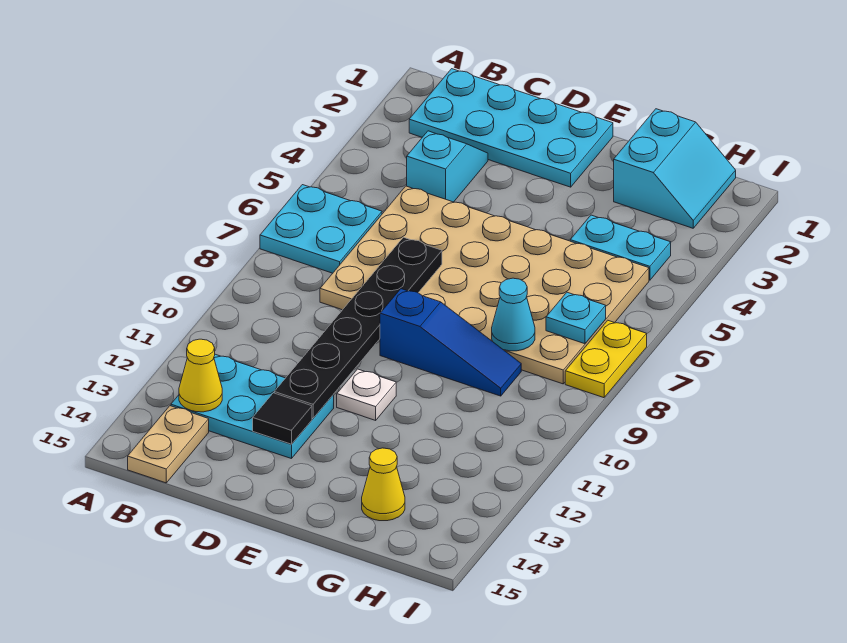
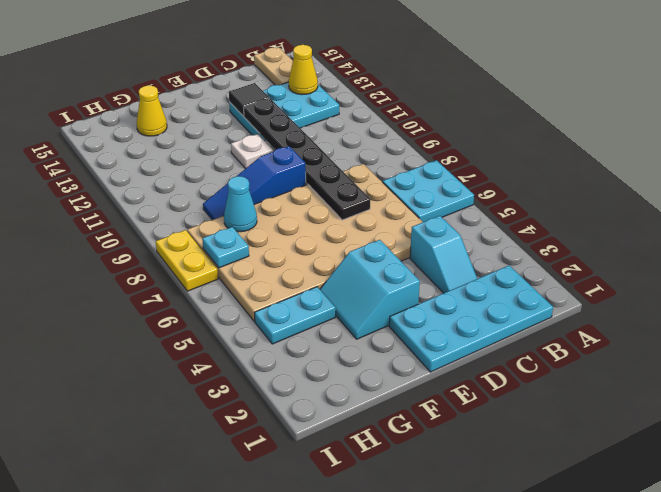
cyan 2x2 slope [614,109,736,228] -> cyan 2x2 slope moved to [320,240,420,339]

